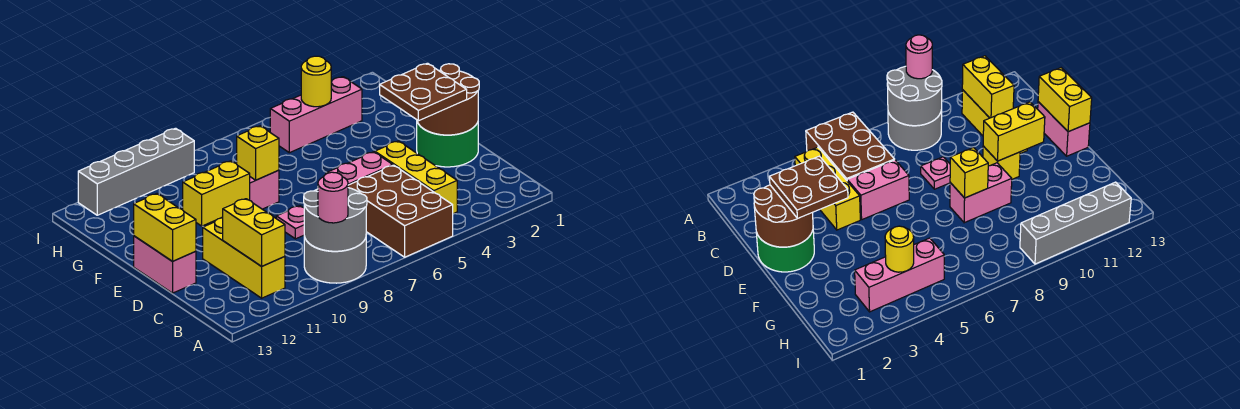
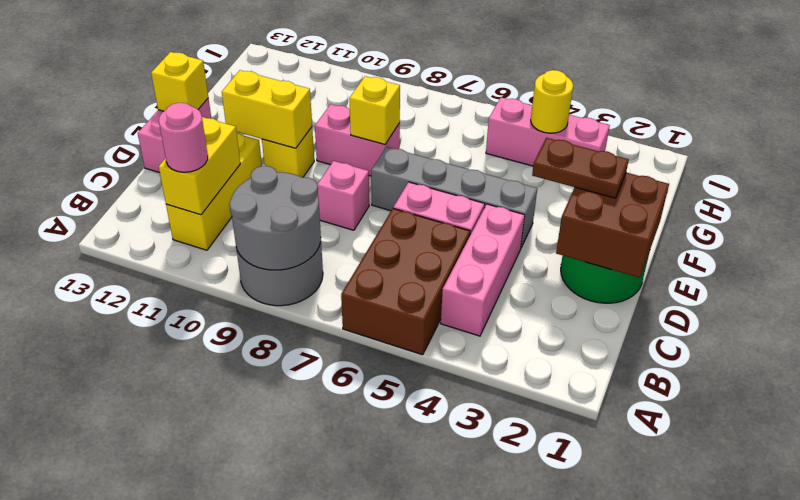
pink 1x1 round brick [318,172,348,223] -> pink 1x1 round brick moved to [159,103,208,172]
yellow 1x3 brick [375,141,457,214] -> pink 1x3 brick [441,204,525,336]
brown 2x2 round brick [417,64,479,135] -> brown 2x2 brick [556,173,669,278]
brown 2x2 plate [380,63,467,121] -> brown 1x2 plate [532,138,629,198]
pink 1x1 plate [276,206,304,239] -> pink 1x1 brick [317,161,369,230]
yellow 1x2 brick [134,194,196,261] -> yellow 1x1 brick [151,52,208,111]
grey 1x4 brick [78,128,194,215] -> grey 1x4 brick moved to [371,147,537,247]

